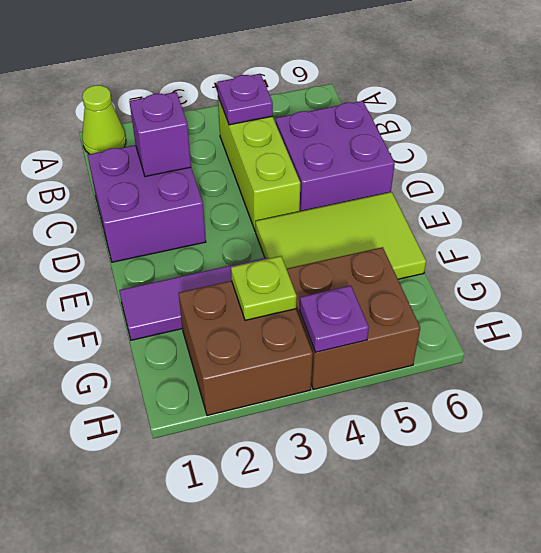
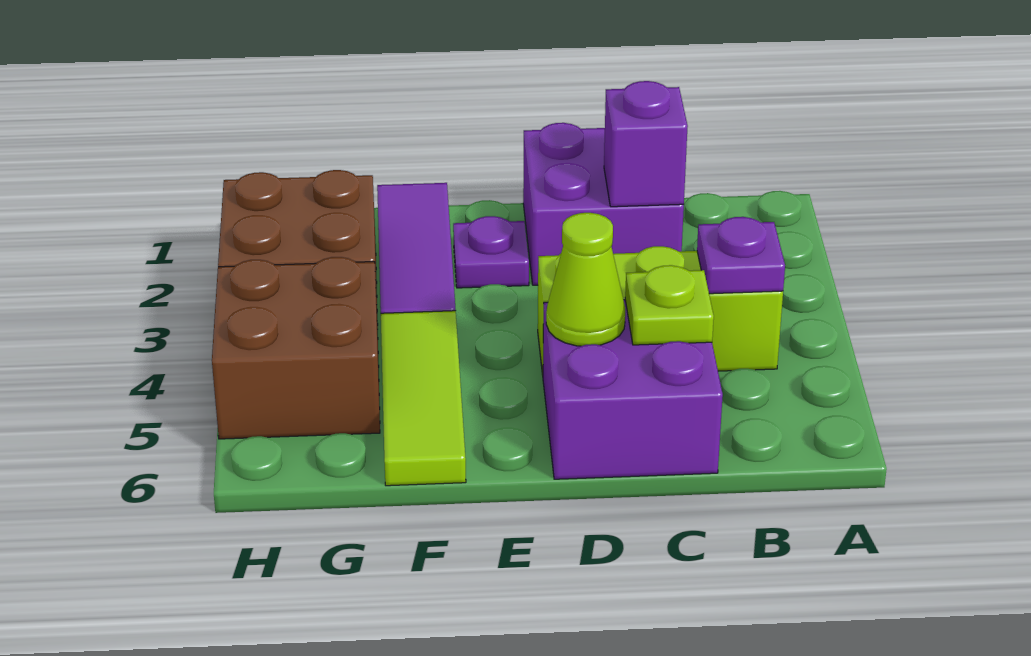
lime 1x1 cone [82,85,126,154] -> lime 1x1 cone moved to [546,213,625,346]
lime 2x3 tile [256,192,426,279] -> lime 1x3 tile [381,311,466,486]
lime 1x1 plate [231,256,297,320] -> lime 1x1 plate moved to [625,265,714,345]
purple 1x1 plate [299,286,369,352] -> purple 1x1 plate moved to [453,216,529,288]

